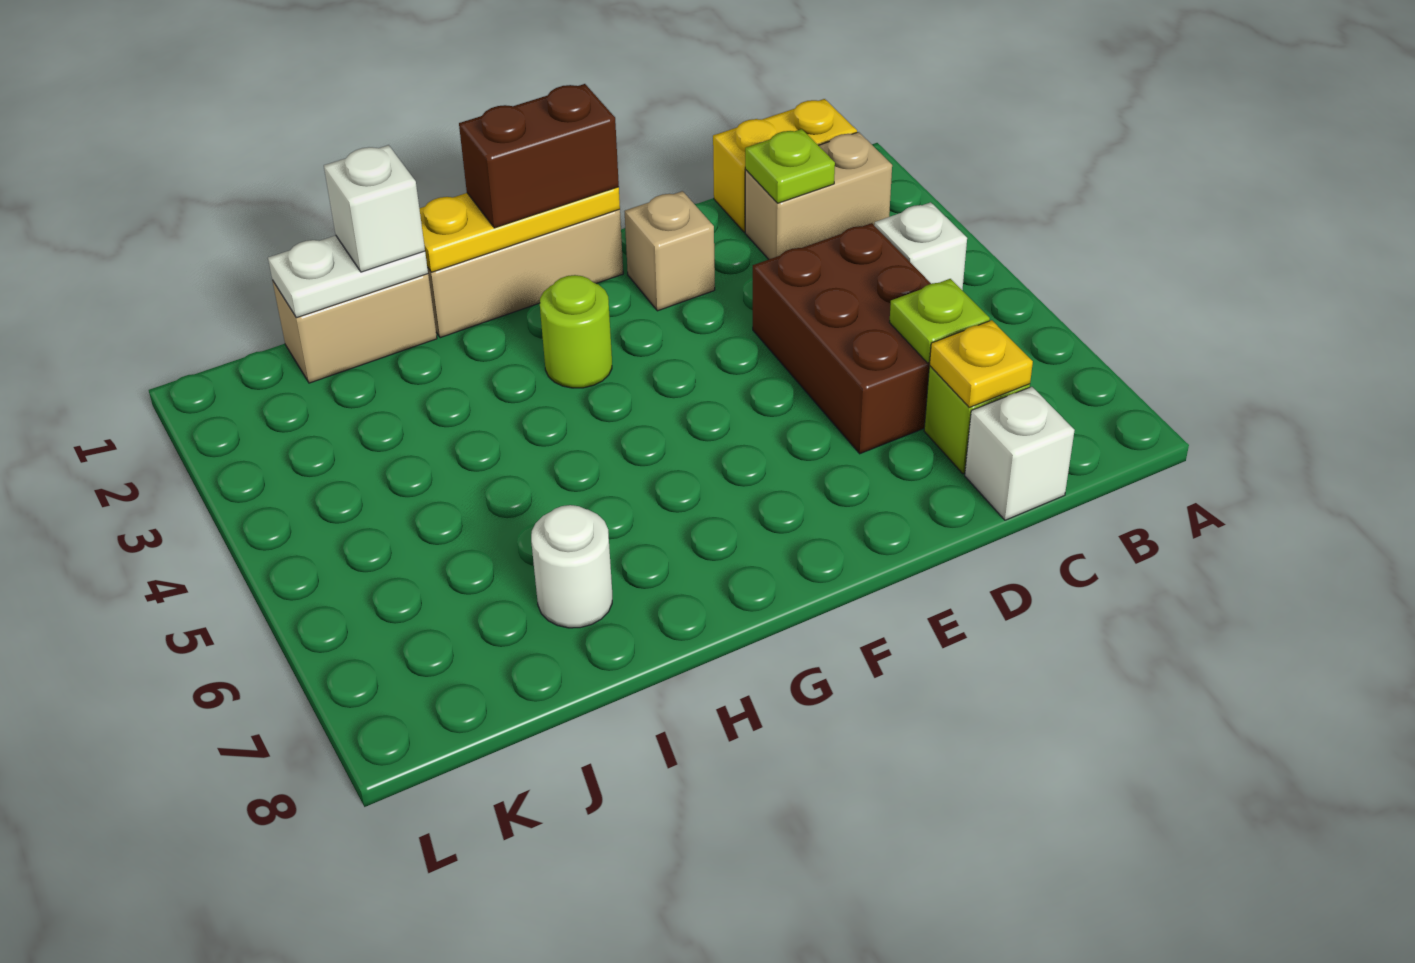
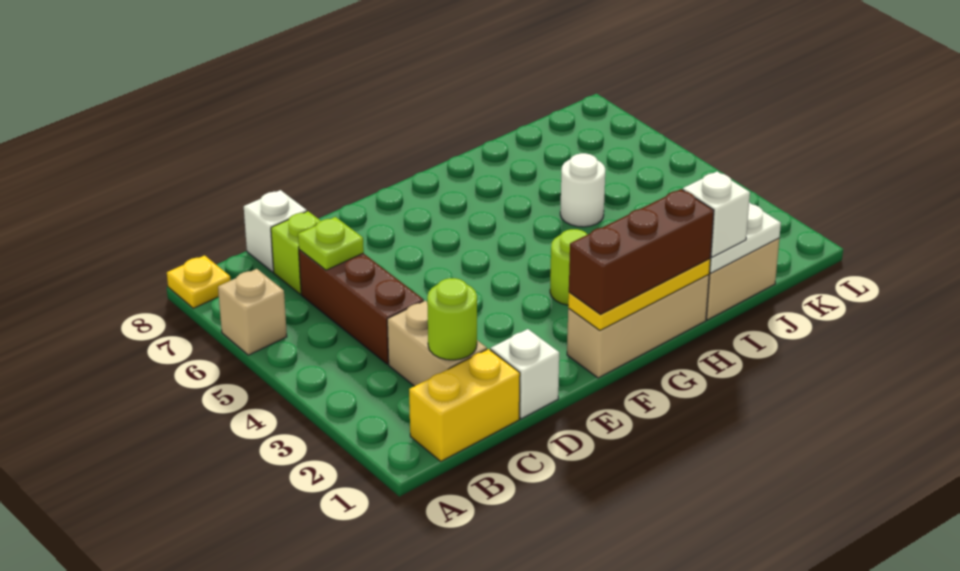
tan 1x2 brick [745,132,892,259] -> tan 1x2 brick turned to [387,301,487,386]
white 1x1 brick [874,202,967,290] -> white 1x1 brick moved to [490,329,559,419]
lime 1x1 plate [745,129,835,203] -> lime 1x1 round brick [427,278,477,360]
brown 2x3 brick [753,223,931,454] -> brown 1x3 brick [299,250,424,364]
yellow 1x1 plate [930,320,1033,407] -> yellow 1x1 plate moved to [167,255,231,308]
tan 1x1 brick [625,191,715,311] -> tan 1x1 brick moved to [218,269,287,355]
brown 1x2 brick [459,84,619,228] -> brown 1x3 brick [569,189,714,314]
white 1x1 round brick [531,505,612,628] -> white 1x1 round brick moved to [560,153,605,227]

